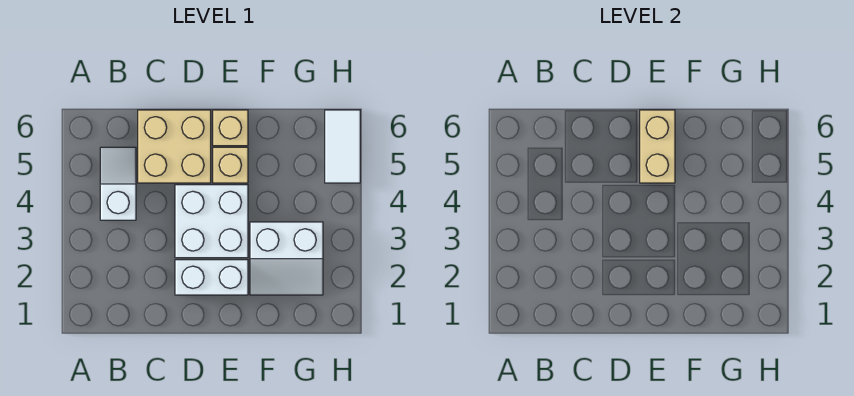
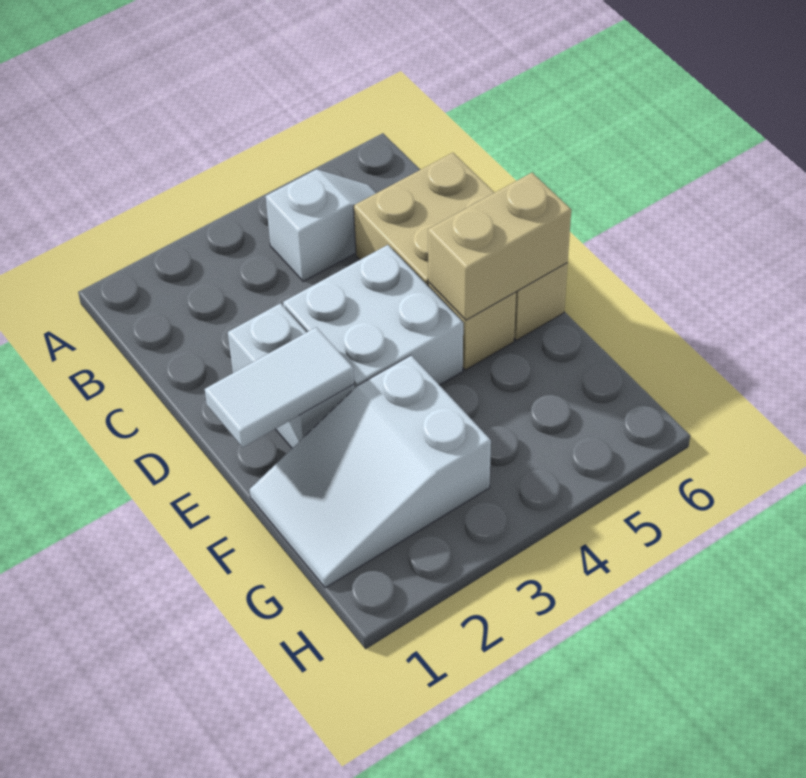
white 2x2 slope [250,222,323,295] -> white 2x3 slope [250,355,491,588]
white 1x2 tile [325,110,360,183] -> white 1x2 tile moved to [205,327,354,447]

